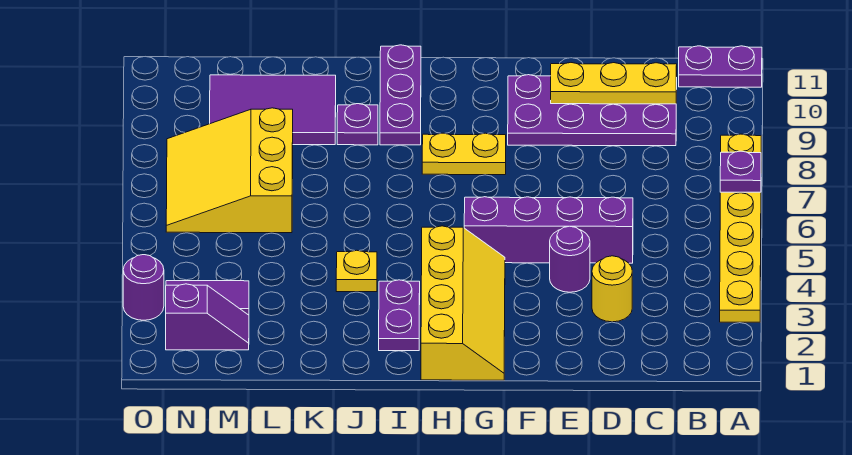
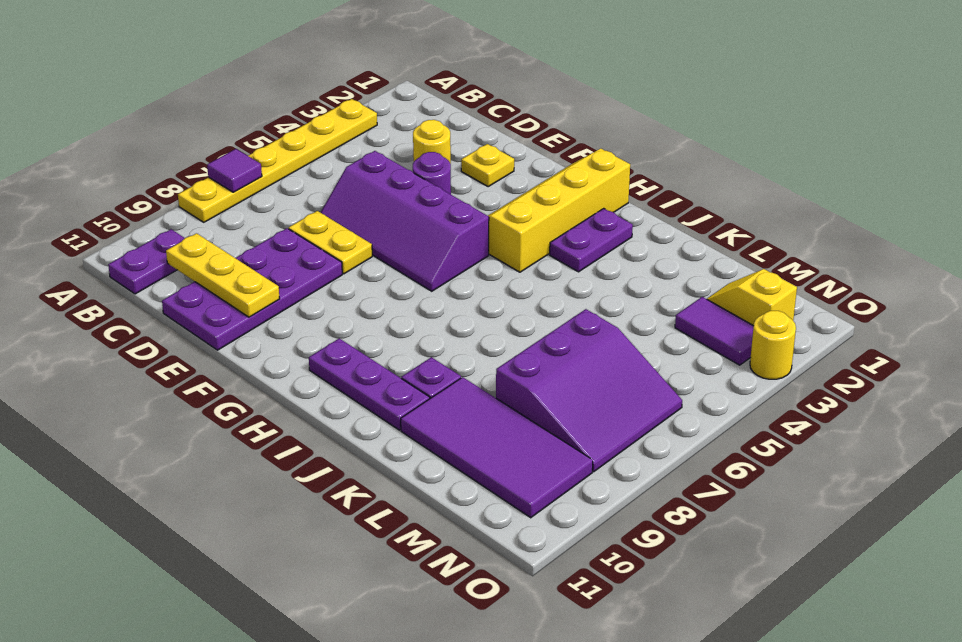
purple 1x1 plate [720,151,761,192] -> purple 1x1 tile [207,149,262,192]
purple 1x2 plate [679,46,762,87] -> purple 1x2 plate turned to [108,229,185,294]
purple 2x4 plate [508,75,677,146] -> purple 2x4 plate turned to [162,228,342,350]
yellow 1x2 plate [422,133,506,175] -> yellow 1x2 plate moved to [289,211,372,274]
purple 1x3 plate [380,45,421,145] -> purple 1x3 plate turned to [309,338,430,430]
yellow 1x1 plate [336,250,377,292] -> yellow 1x1 plate moved to [461,144,514,186]
purple 2x3 tile [210,75,336,145] -> purple 2x4 tile [401,377,593,518]
yellow 3x3 slope [166,108,293,233] -> purple 3x3 slope [496,309,682,472]
purple 1x2 slope [166,284,249,350] -> yellow 1x2 slope [707,269,797,326]
purple 1x1 round brick [123,255,164,320] -> yellow 1x1 round brick [750,311,796,379]

